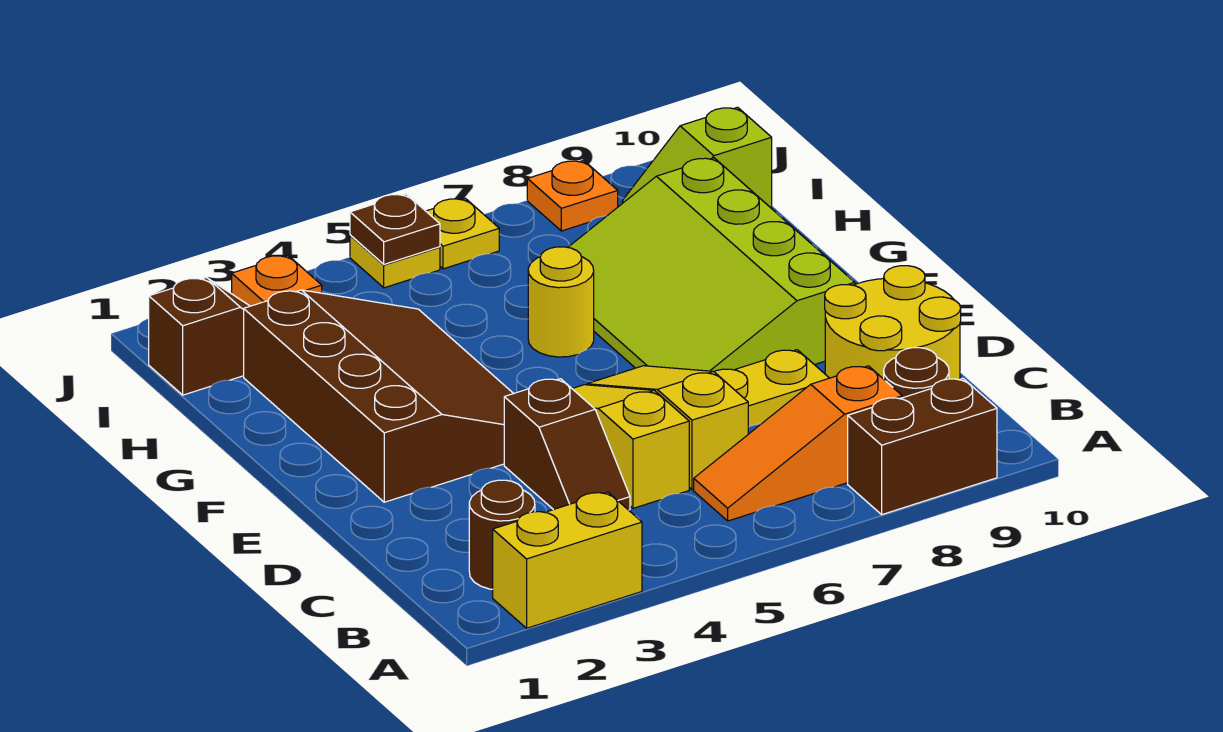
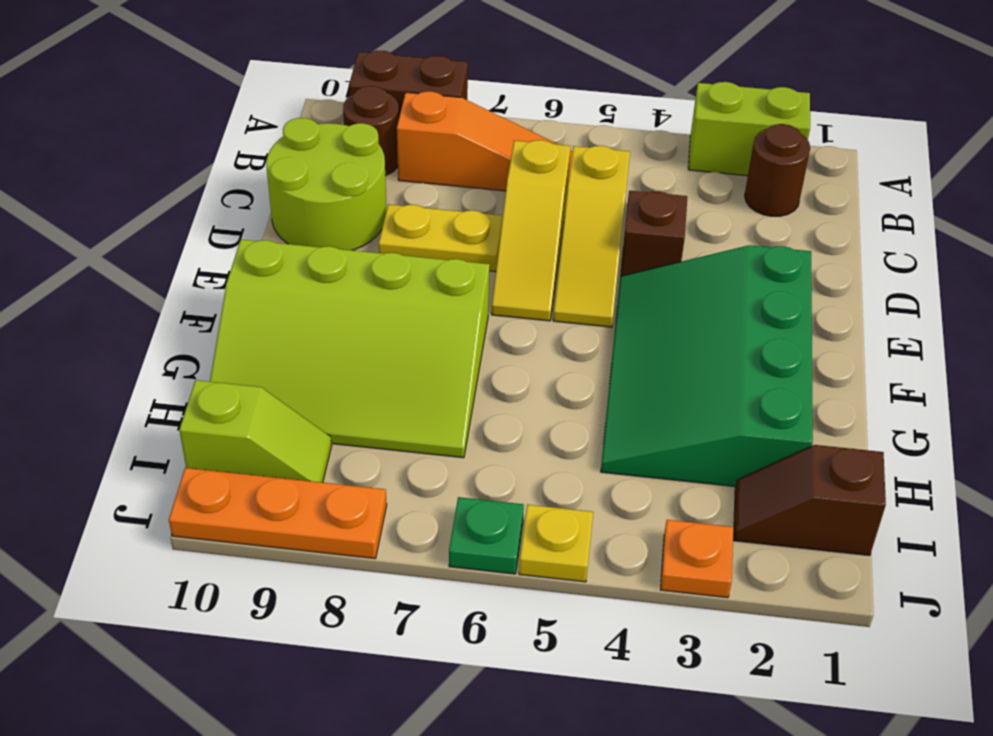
yellow 1x2 brick [493,492,642,628] -> lime 1x2 brick [688,82,810,176]
yellow 2x2 round brick [825,266,961,380] -> lime 2x2 round brick [266,118,387,250]
brown 3x4 slope [244,290,514,502] -> green 3x4 slope [601,245,813,487]
lime 3x4 slope [568,158,855,371] -> lime 3x4 slope turned to [210,240,490,458]
yellow 1x1 round brick [528,247,594,357] -> none
brown 1x1 plate [350,194,440,264] -> none
yellow 1x1 plate [426,198,499,269] -> green 1x1 plate [449,497,524,574]
orange 1x1 plate [527,161,618,231] -> orange 1x3 plate [169,468,387,559]

